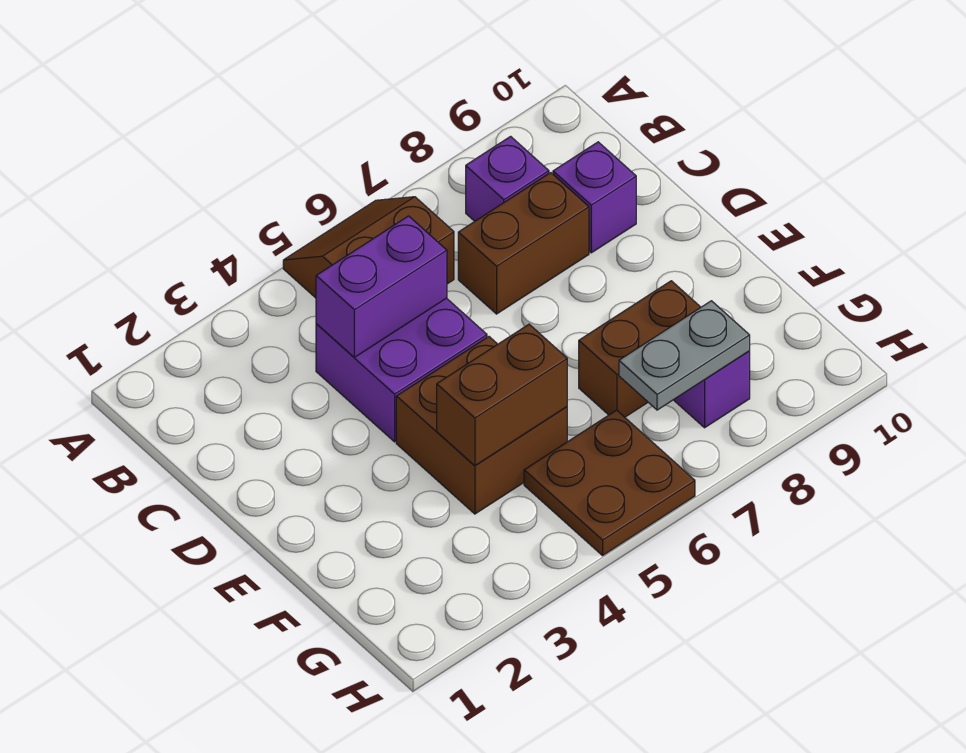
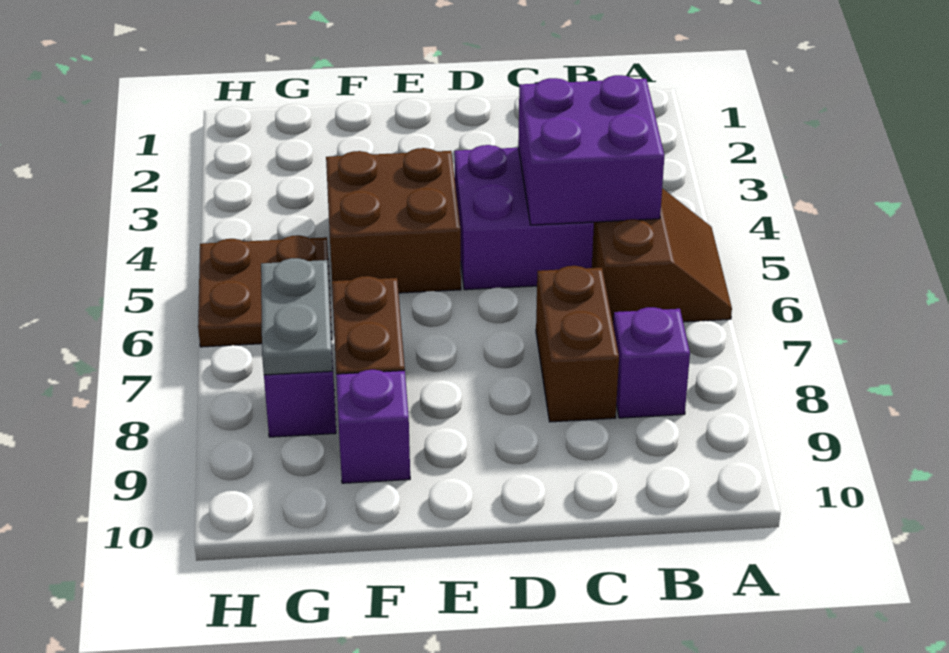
purple 1x2 brick [316,216,447,357] -> purple 2x2 brick [518,75,664,225]
purple 1x1 brick [553,142,636,253] -> purple 1x1 brick moved to [336,370,410,483]
brown 1x2 brick [437,324,567,466] -> none

